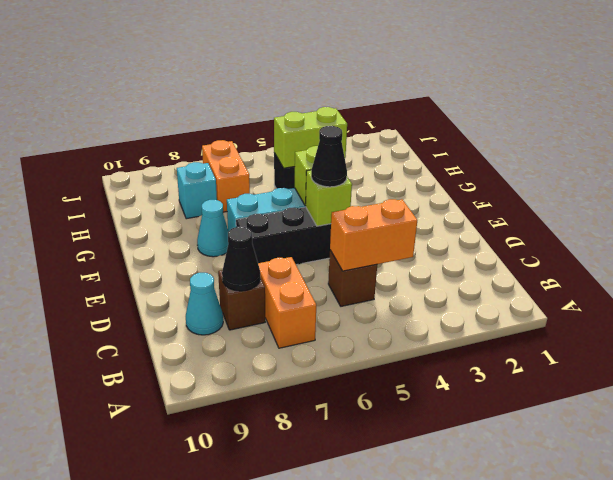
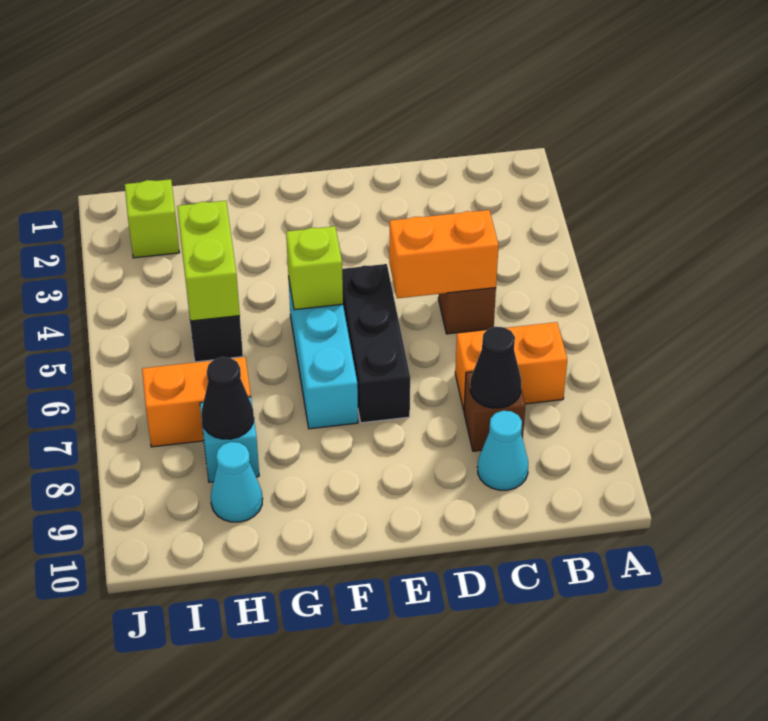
orange 1x2 brick [330,199,417,271] -> orange 1x2 brick turned to [389,210,499,298]
lime 1x1 brick [306,170,352,226] -> lime 1x1 brick moved to [125,179,180,258]
black 1x1 cone [311,126,347,187] -> black 1x1 cone moved to [201,357,254,439]
cyan 1x1 cone [197,200,229,257] -> cyan 1x1 cone moved to [211,442,263,522]

